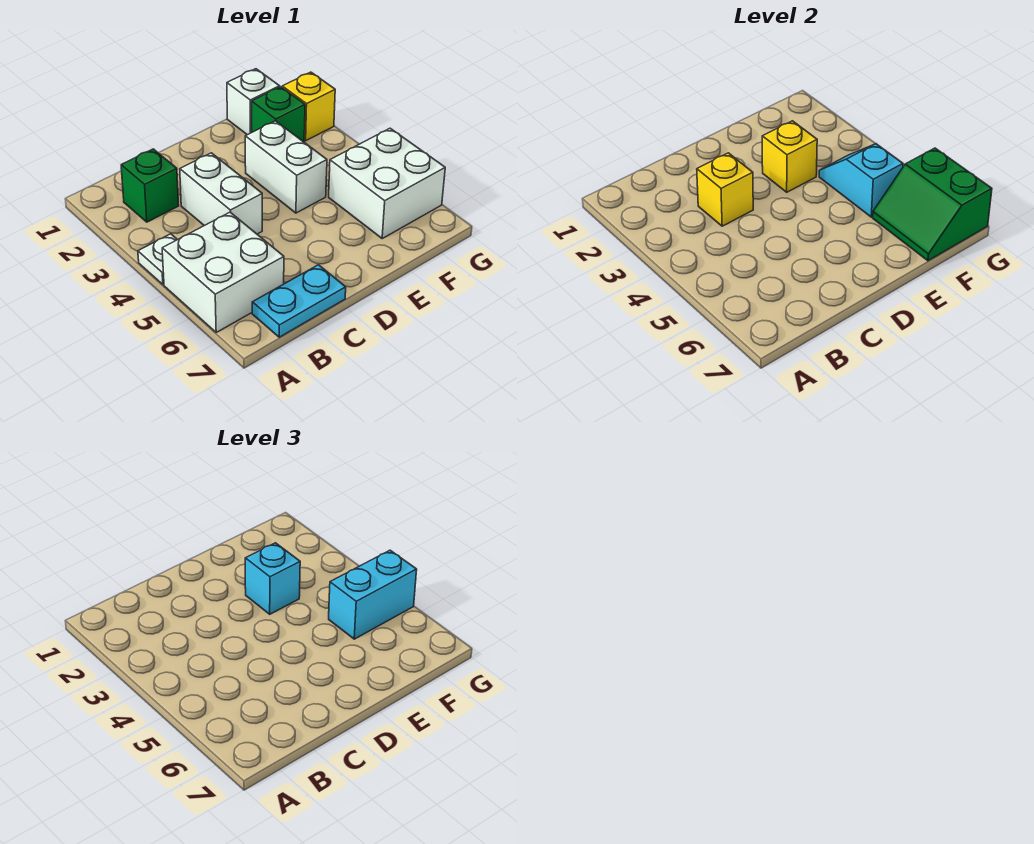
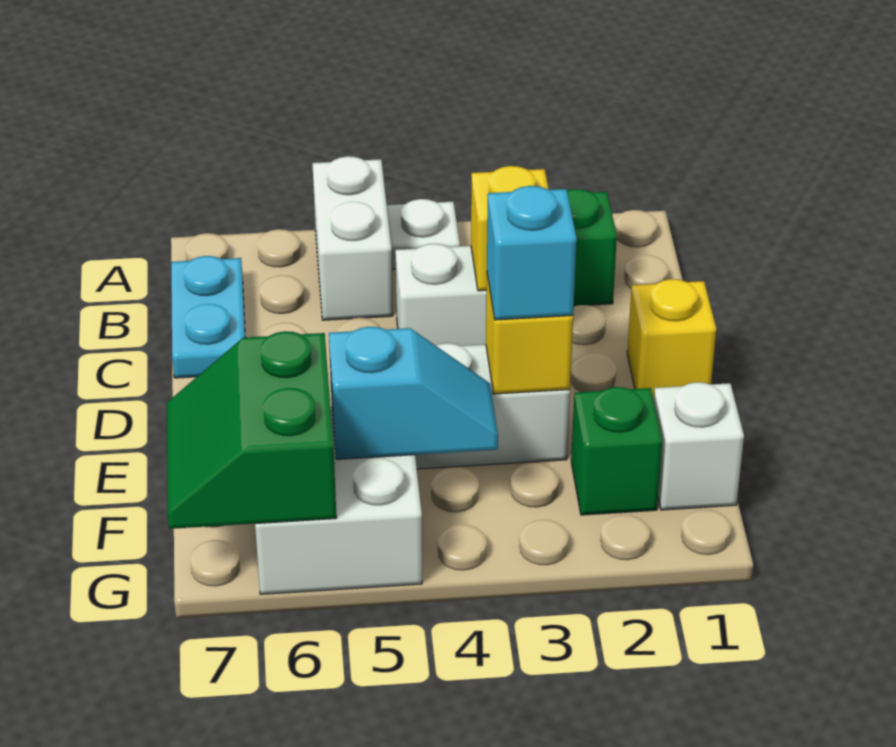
white 2x2 brick [162,212,284,332] -> white 1x2 brick [312,156,393,320]
cyan 1x2 brick [329,550,417,639] -> none
green 2x2 slope [873,148,992,261] -> green 2x2 slope turned to [167,331,336,529]
yellow 1x1 brick [282,72,335,141] -> yellow 1x1 brick moved to [627,279,716,400]

